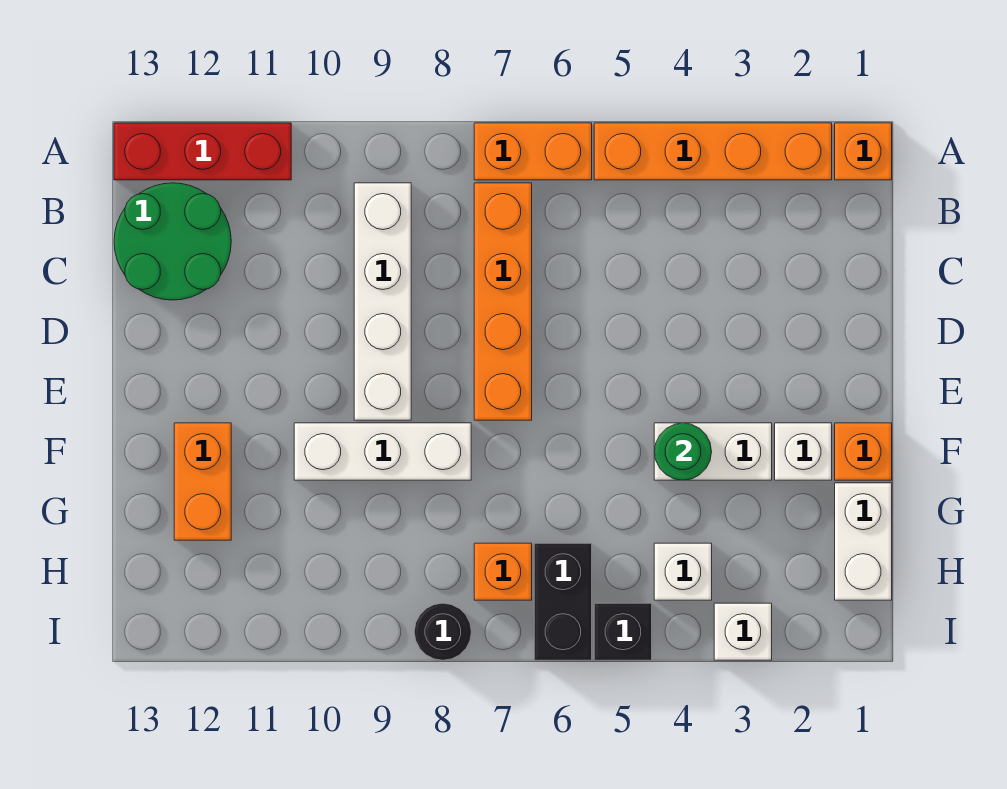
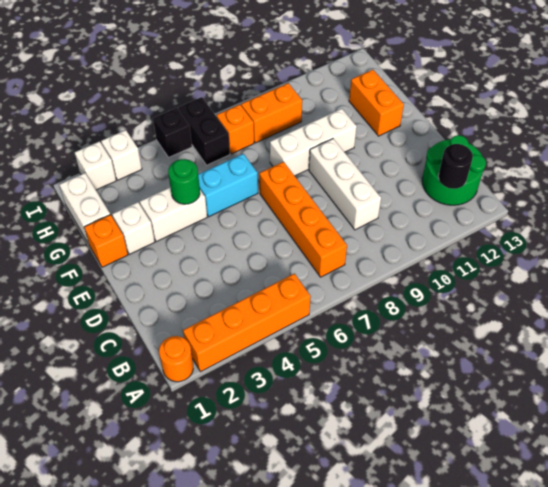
orange 1x1 brick [835,123,892,180] -> orange 1x1 round brick [159,336,193,382]
orange 1x2 brick [474,123,592,180] -> orange 1x2 brick moved to [241,83,302,143]
red 1x3 brick [114,123,291,180] -> none
white 1x4 brick [354,183,411,420] -> white 1x3 brick [309,139,381,230]
none -> cyan 1x2 brick [198,154,258,217]
white 1x1 brick [654,543,712,600] -> white 1x1 brick moved to [75,141,116,190]
black 1x1 round brick [414,603,471,660] -> black 1x1 round brick moved to [438,144,473,189]

